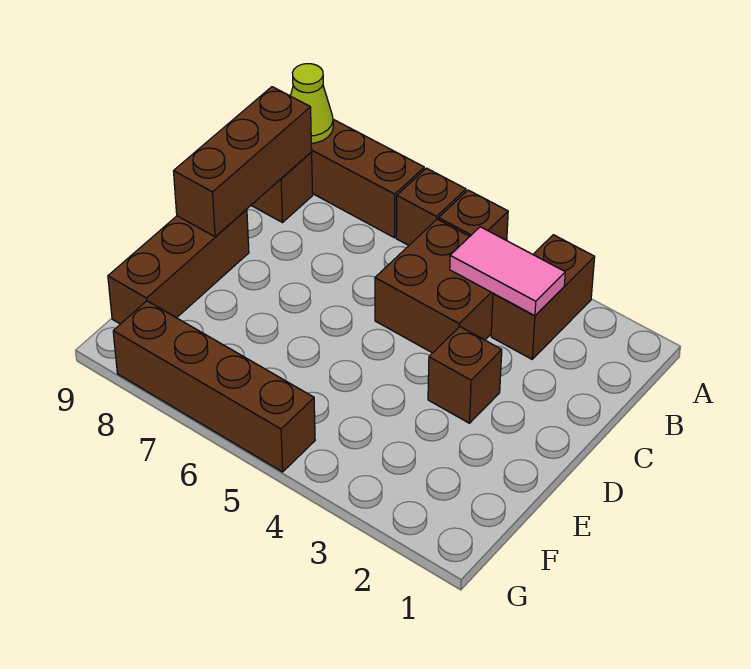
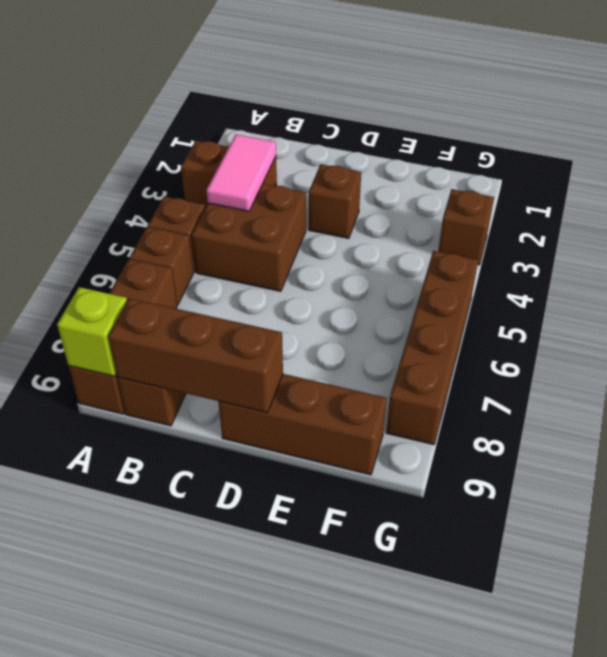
lime 1x1 cone [291,64,333,143] -> lime 1x1 brick [57,287,127,376]
none -> brown 1x1 brick [438,189,494,265]

